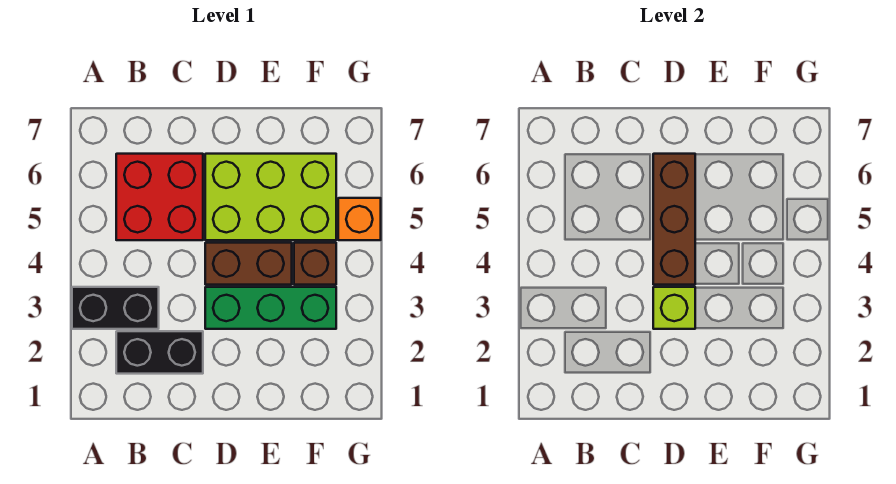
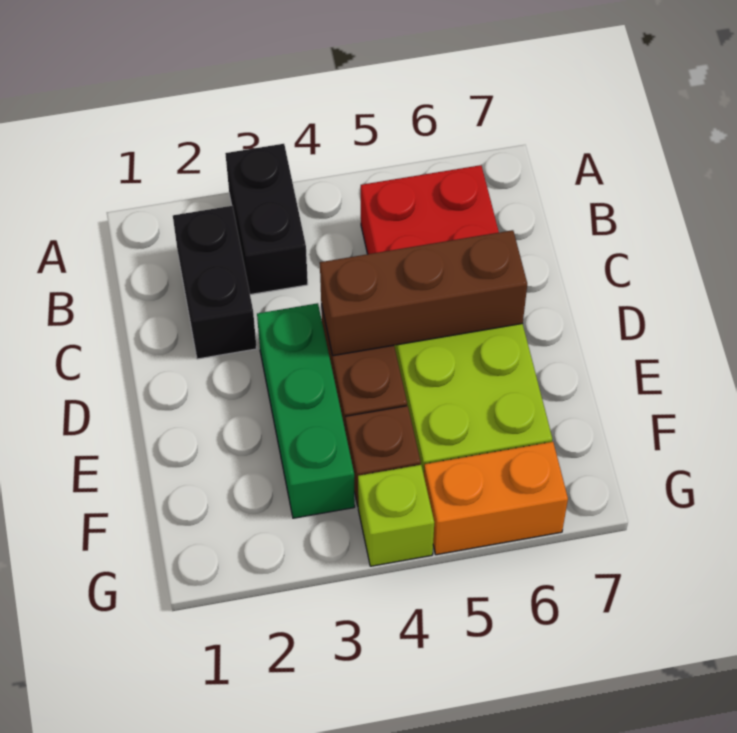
lime 1x1 brick [653,287,695,329] -> lime 1x1 brick moved to [358,465,434,566]
orange 1x1 brick [338,198,381,240] -> orange 1x2 brick [424,442,568,555]

